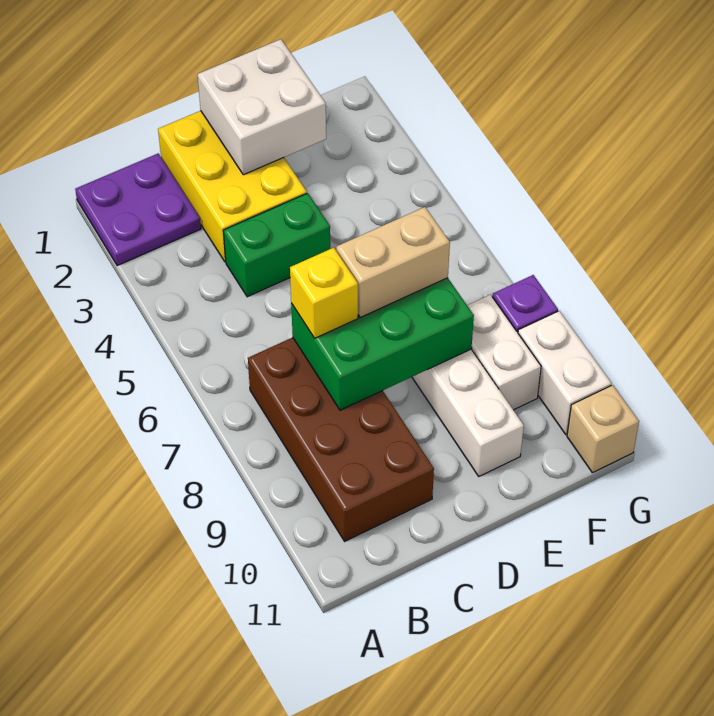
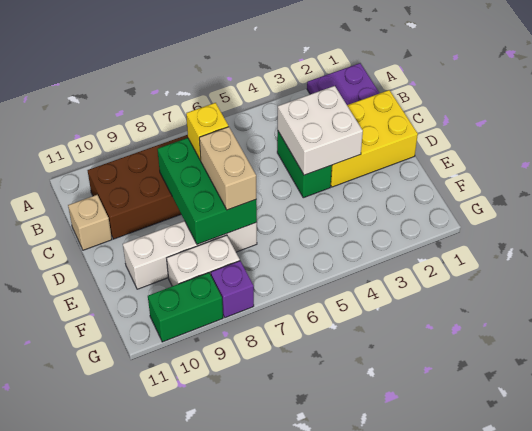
white 2x2 brick [198,39,326,175] -> white 2x2 brick moved to [278,86,363,175]
white 1x2 brick [518,311,612,434] -> green 1x2 brick [148,273,223,342]
tan 1x1 brick [567,385,639,473] -> tan 1x1 brick moved to [68,195,112,250]

